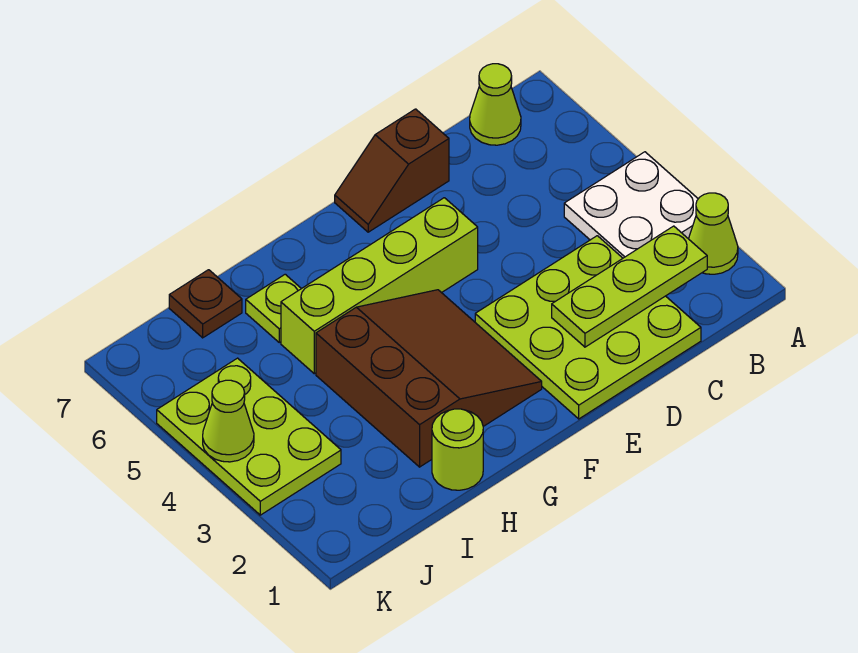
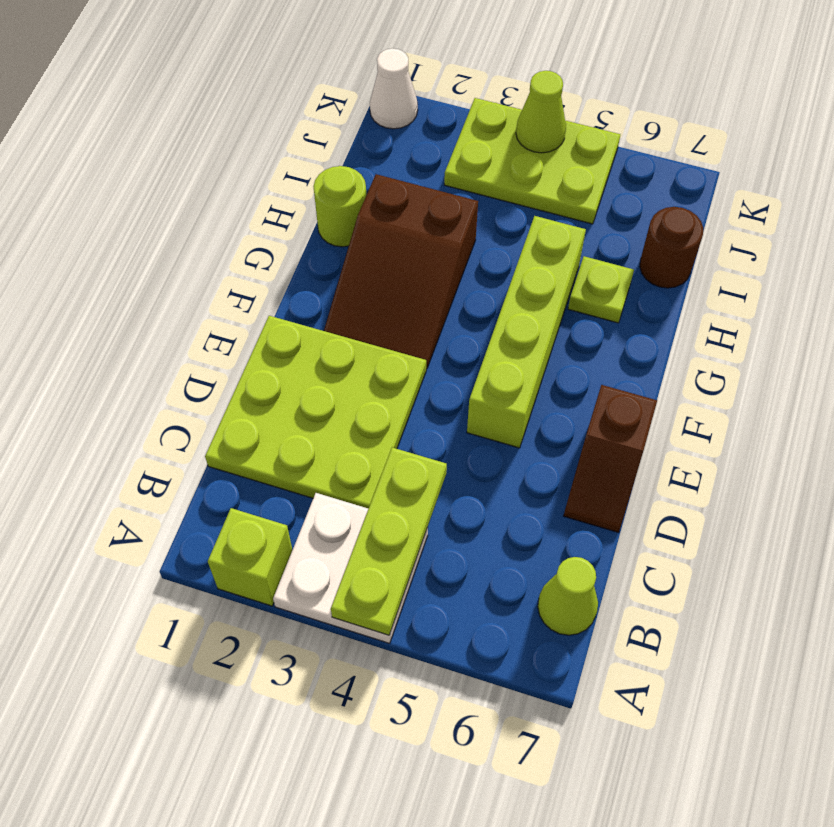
lime 1x1 cone [689,193,738,274] -> lime 1x1 brick [208,508,293,606]
lime 1x3 plate [552,226,707,347] -> lime 1x3 plate moved to [331,448,447,635]
brown 1x2 slope [335,109,449,232] -> brown 1x2 slope turned to [564,385,657,533]
brown 3x3 slope [316,290,542,467] -> brown 2x3 slope [324,174,478,369]
brown 1x1 plate [169,270,242,338] -> brown 1x1 round brick [640,207,703,288]
none -> white 1x1 cone [370,48,418,129]

